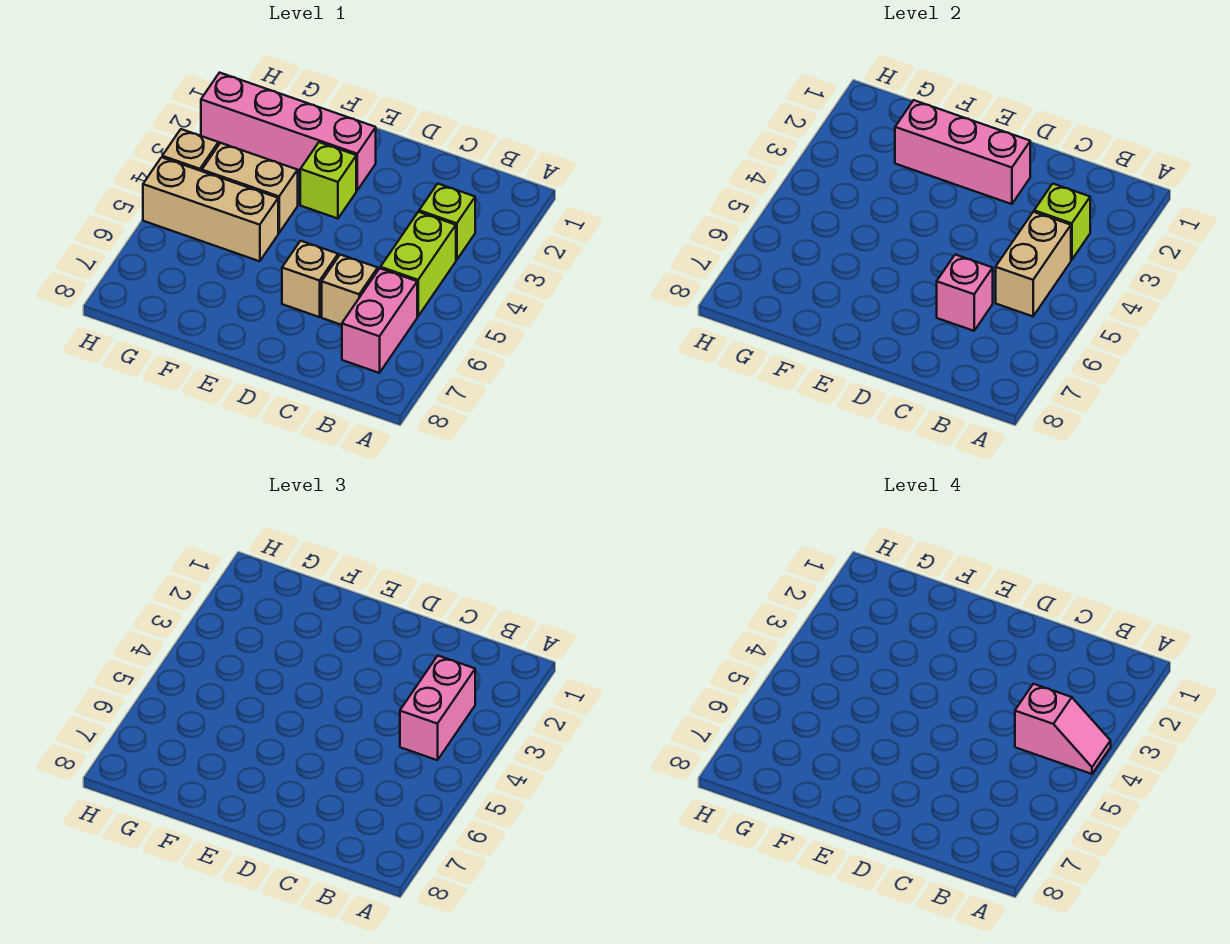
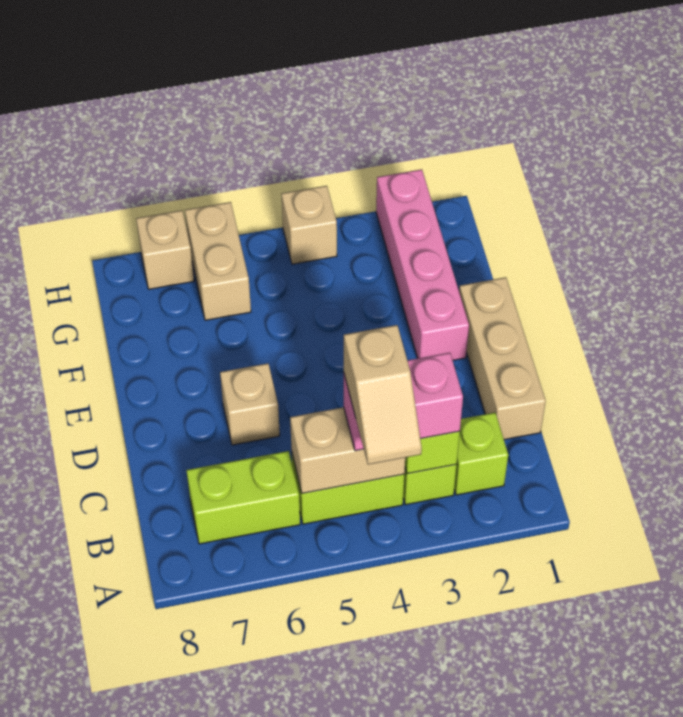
pink 1x2 slope [1015,684,1111,774] -> tan 1x2 slope [344,325,422,464]
pink 1x2 brick [342,268,417,373] -> lime 1x2 brick [186,451,300,544]
tan 1x1 brick [322,255,378,325] -> tan 1x1 brick moved to [136,210,194,289]
pink 1x1 brick [937,255,993,331] -> none
pink 1x3 brick [895,100,1030,204] -> none
lime 1x1 brick [300,142,356,219] -> lime 1x1 brick moved to [454,413,508,495]
tan 1x2 brick [202,143,298,233] -> tan 1x2 brick moved to [185,202,251,320]
tan 1x3 brick [143,157,278,261] -> tan 1x3 brick moved to [459,277,546,440]

